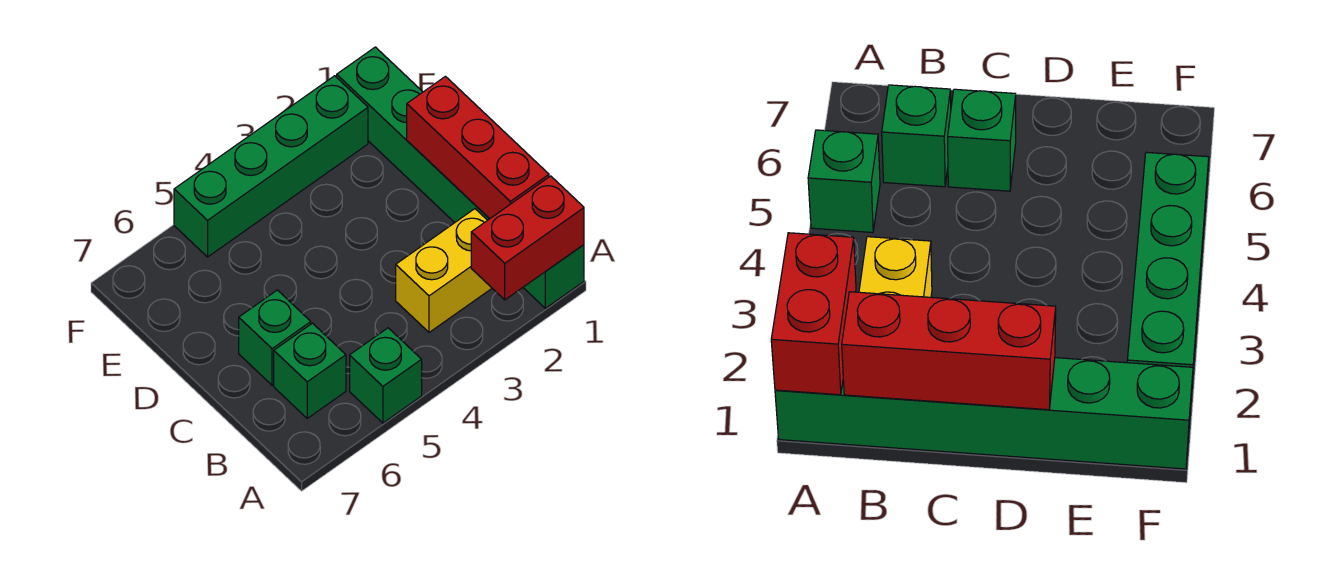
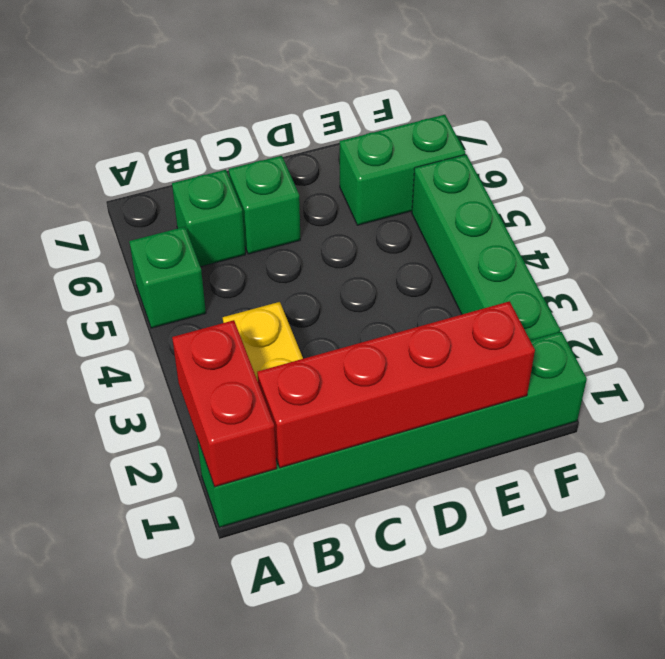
red 1x3 brick [407,76,549,219] -> red 1x4 brick [257,301,535,468]
none -> green 1x2 brick [340,115,465,225]

